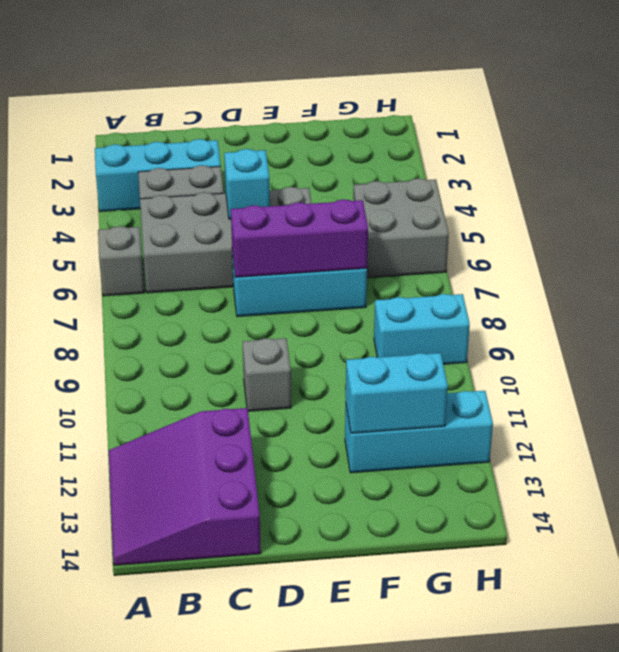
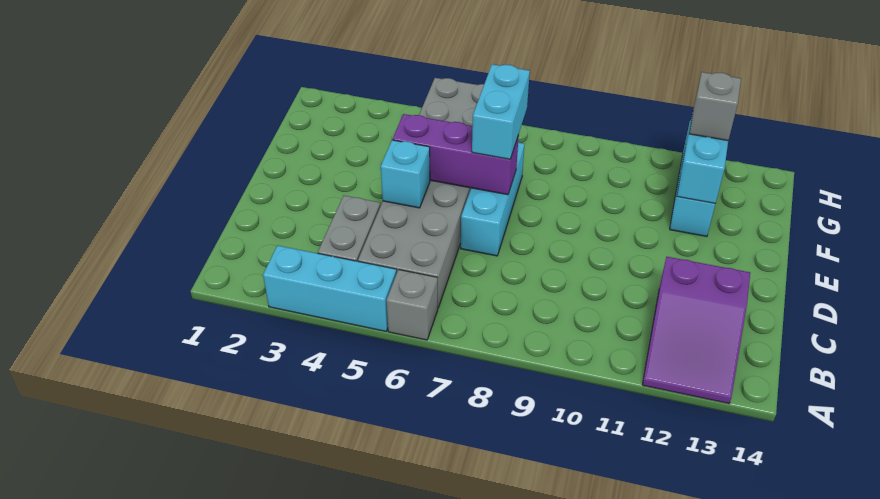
cyan 1x3 brick [95,139,221,212] -> cyan 1x3 brick turned to [263,245,396,331]
purple 3x3 slope [109,408,261,565] -> purple 2x3 slope [642,257,750,404]
purple 1x3 brick [231,199,368,277] -> purple 1x3 brick turned to [393,114,519,195]
grey 1x1 brick [243,338,291,411] -> grey 1x1 brick moved to [689,72,741,141]
cyan 1x2 brick [374,294,470,364] -> cyan 1x2 brick moved to [472,64,530,159]

